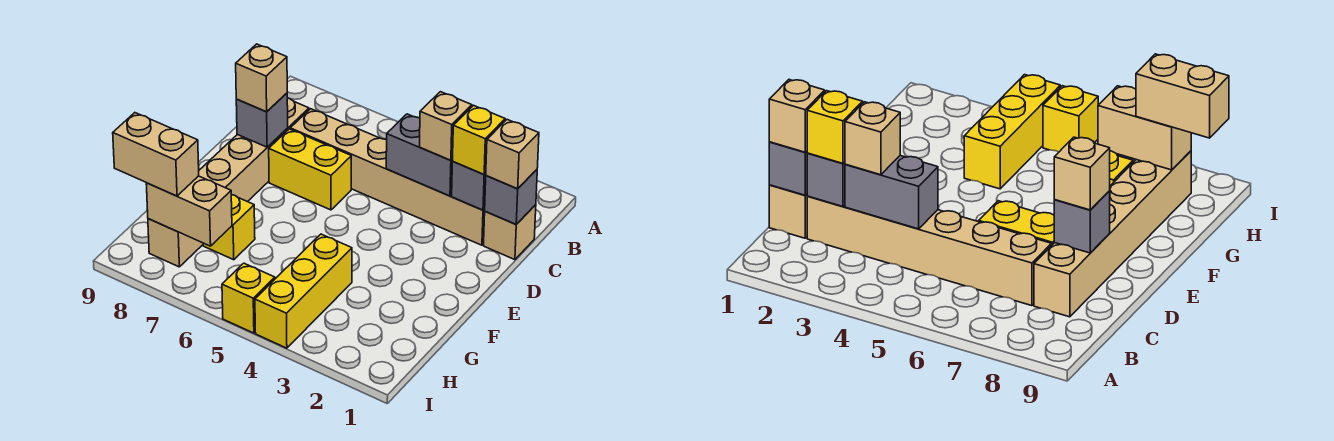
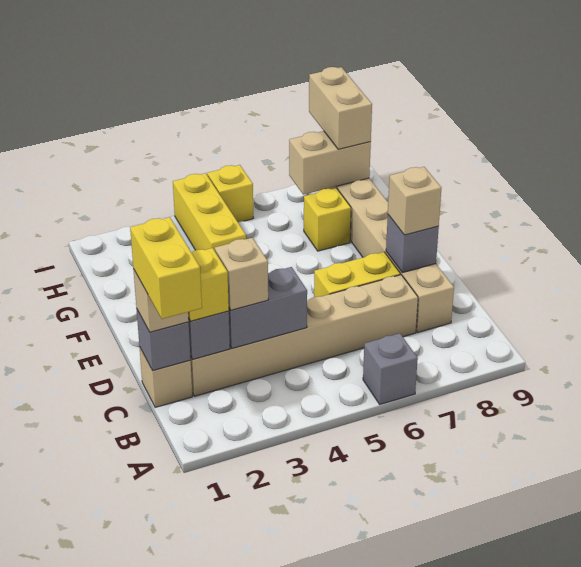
none -> grey 1x1 brick [363,333,418,404]
none -> yellow 1x2 brick [130,217,202,319]
tan 1x2 brick [113,113,199,196] -> tan 1x2 brick turned to [309,67,372,149]

